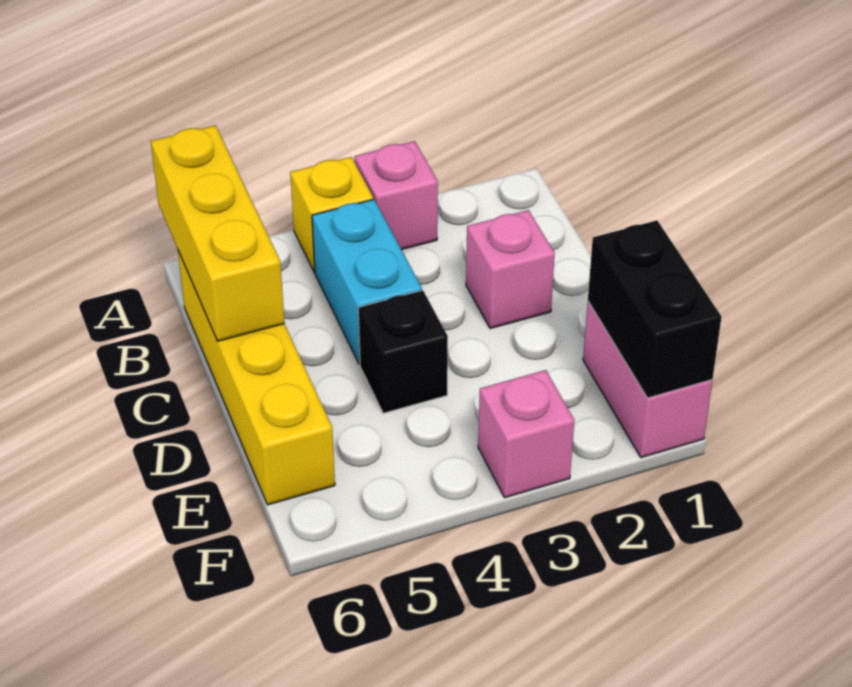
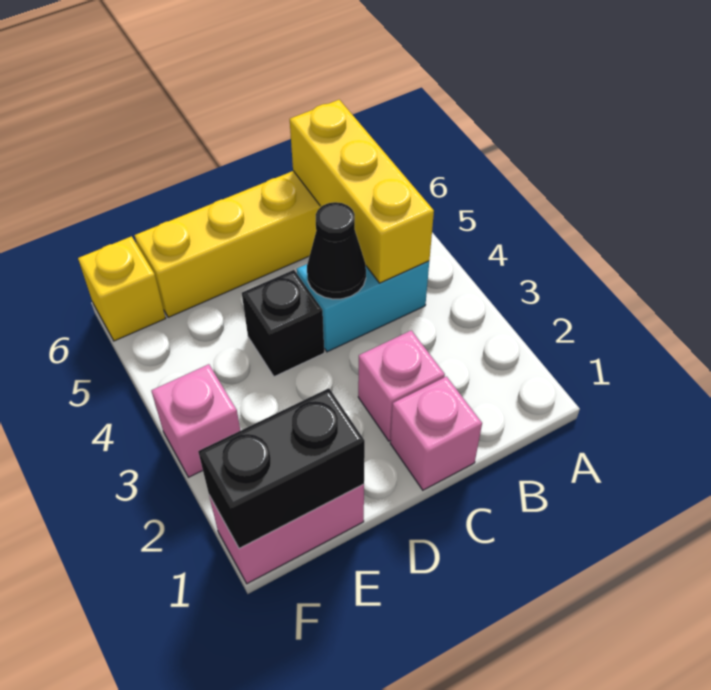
pink 1x1 brick [355,141,438,250] -> pink 1x1 brick moved to [390,376,482,490]
yellow 1x1 brick [290,157,373,272] -> yellow 1x1 brick moved to [78,236,166,341]
yellow 1x3 brick [151,125,285,341] -> yellow 1x3 brick turned to [290,100,434,283]
none -> black 1x1 cone [307,202,366,299]

